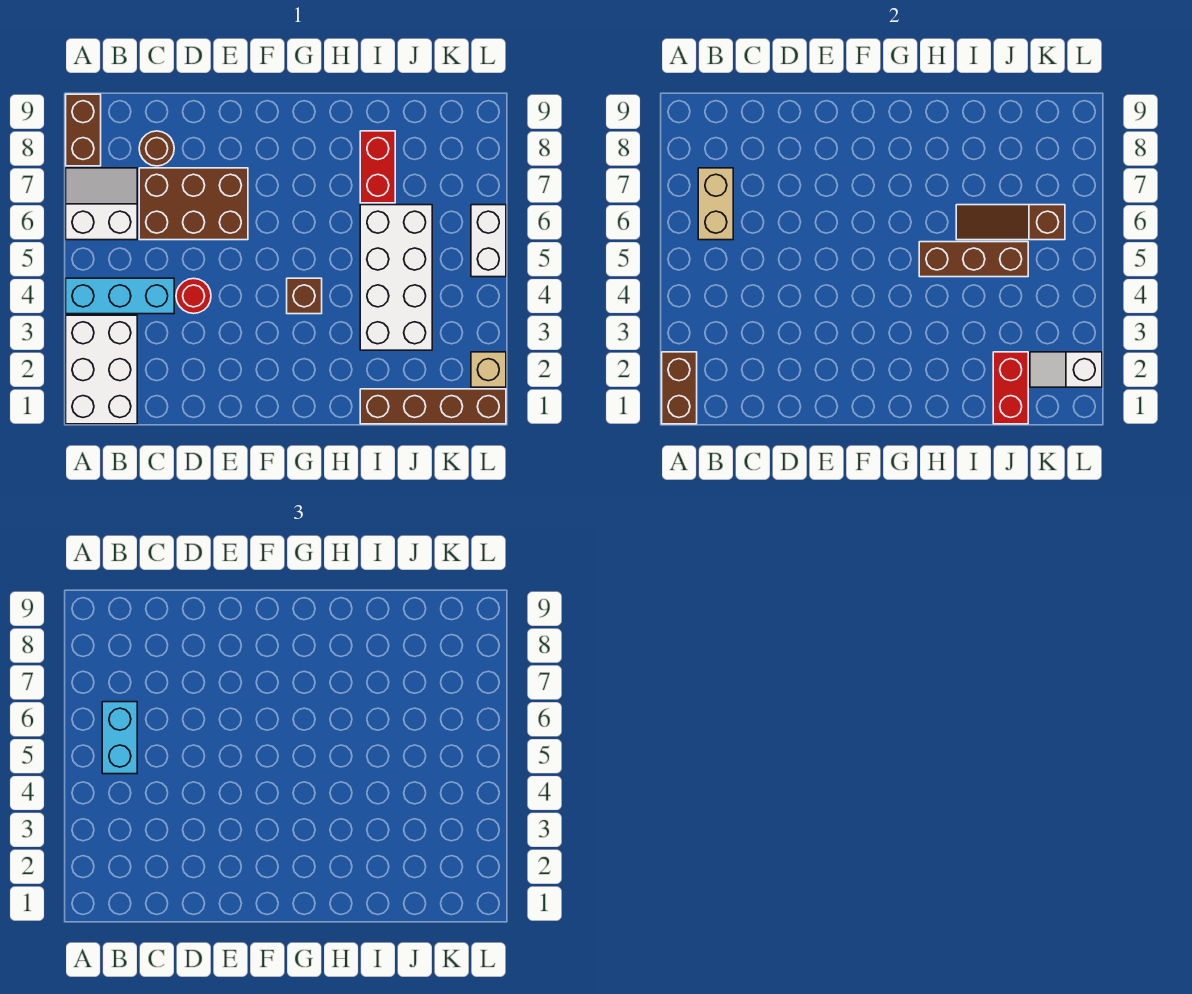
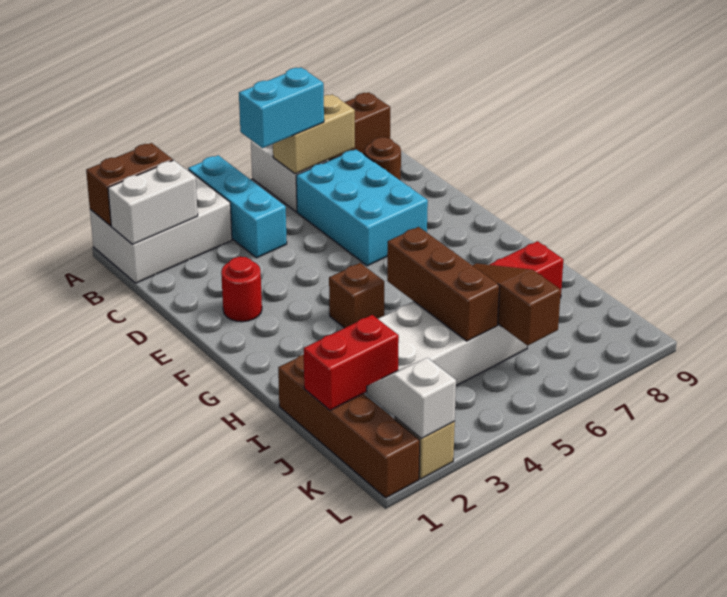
brown 2x3 brick [139,168,248,240] -> cyan 2x3 brick [296,149,428,266]
red 1x1 round brick [176,278,211,314] -> red 1x1 round brick moved to [221,257,262,322]
white 1x2 brick [471,205,506,277] -> white 1x2 brick moved to [108,160,198,245]

